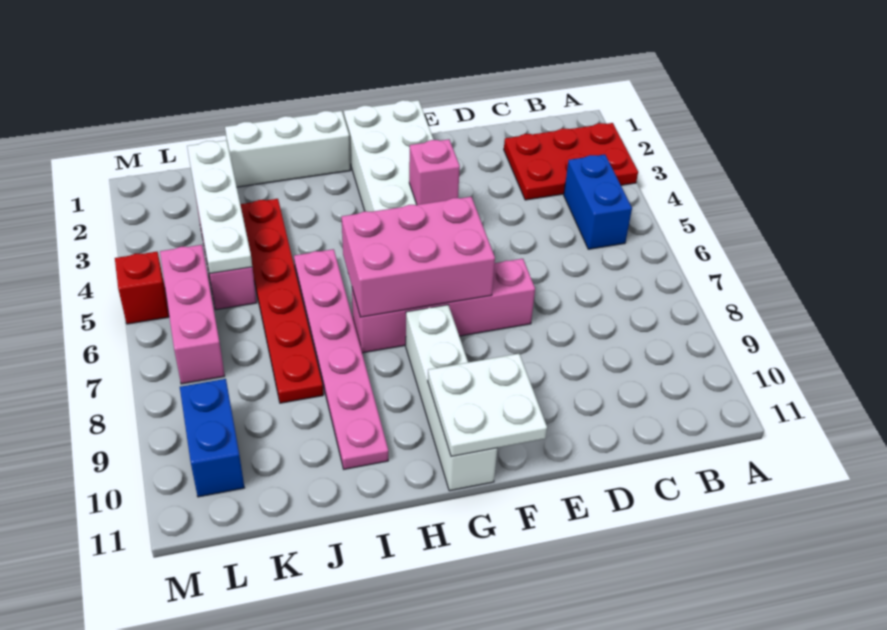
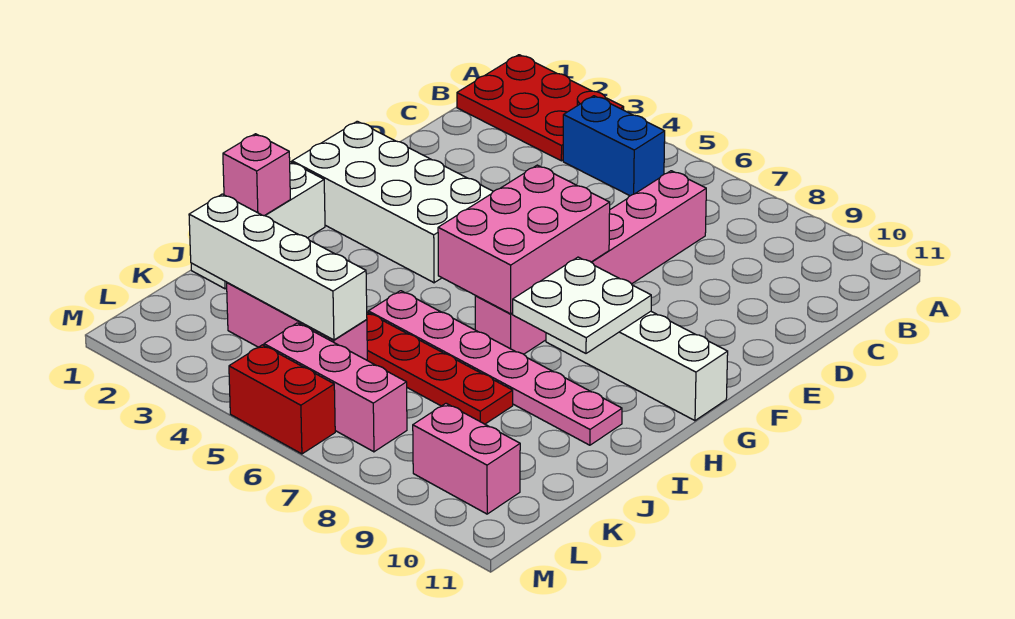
red 2x3 plate [504,123,638,200] -> red 2x3 plate turned to [457,55,624,161]
pink 1x4 brick [352,259,535,353] -> pink 1x6 brick [475,171,706,354]
pink 1x1 brick [409,139,460,205] -> pink 1x1 brick moved to [223,134,290,216]
white 2x2 plate [428,354,547,457] -> white 2x2 plate moved to [513,257,651,353]
white 1x4 plate [187,140,252,274] -> white 1x4 brick [189,194,367,340]
blue 1x2 brick [180,379,244,497] -> pink 1x2 brick [413,403,520,514]
red 1x1 brick [115,252,169,324] -> red 1x2 brick [229,345,335,454]

